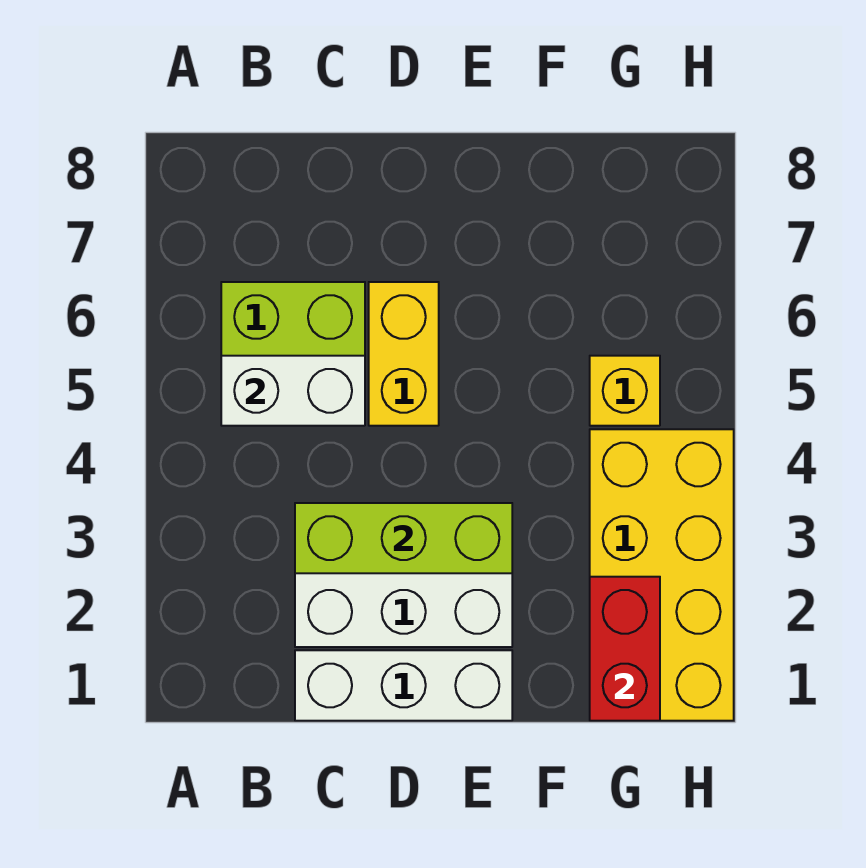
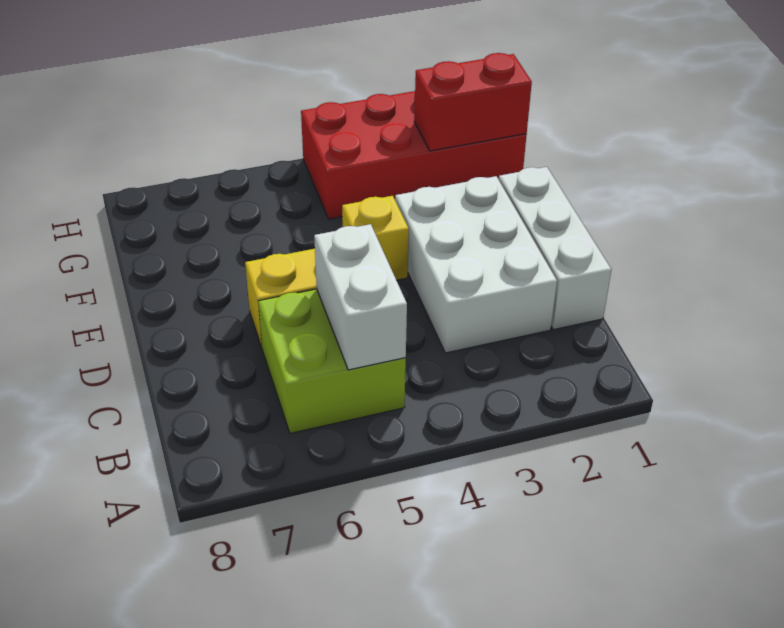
lime 1x3 brick [295,503,512,573] -> none
yellow 2x4 brick [590,429,734,721] -> red 2x4 brick [301,91,527,219]
yellow 1x1 brick [590,356,660,426] -> yellow 1x1 brick moved to [342,196,409,280]

